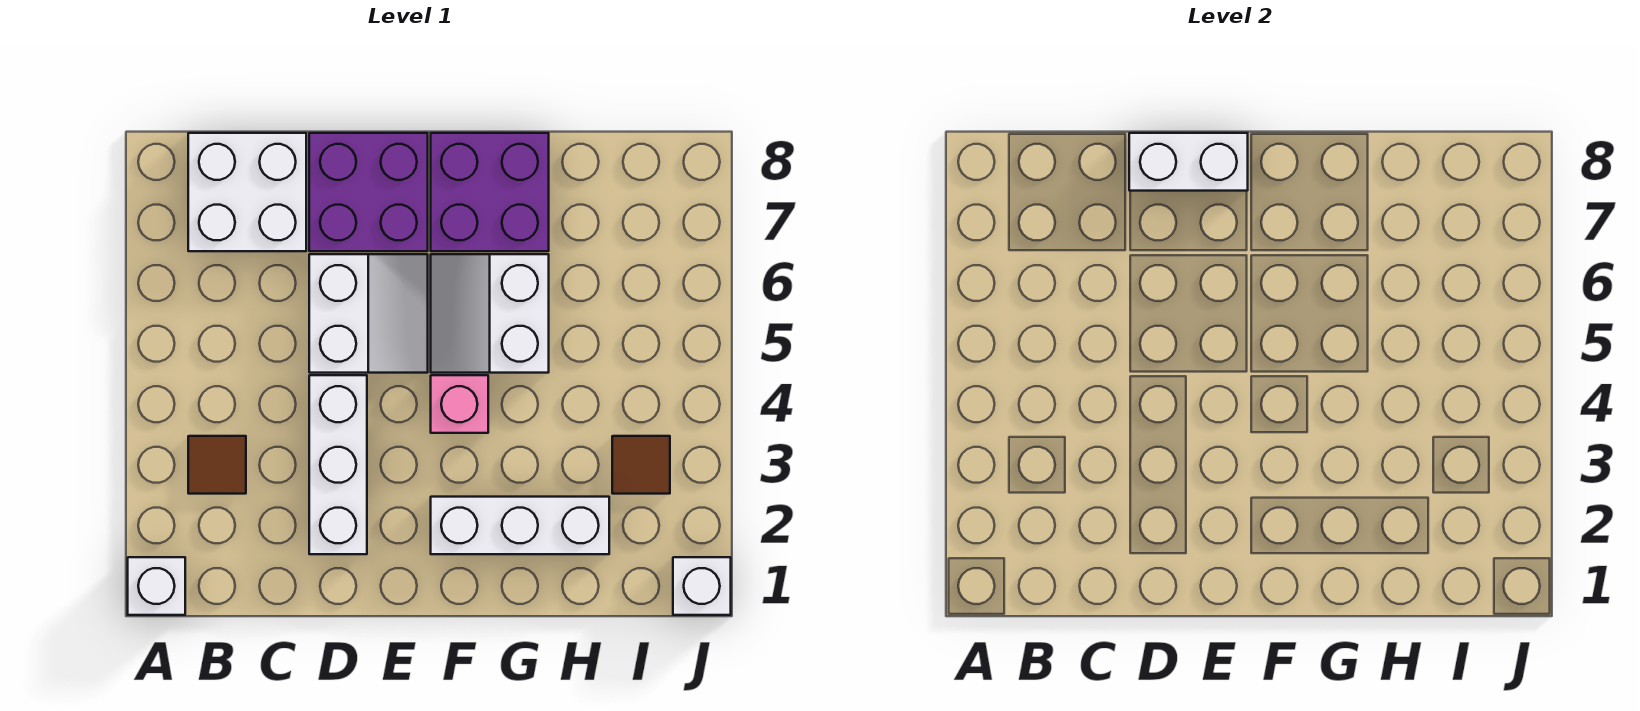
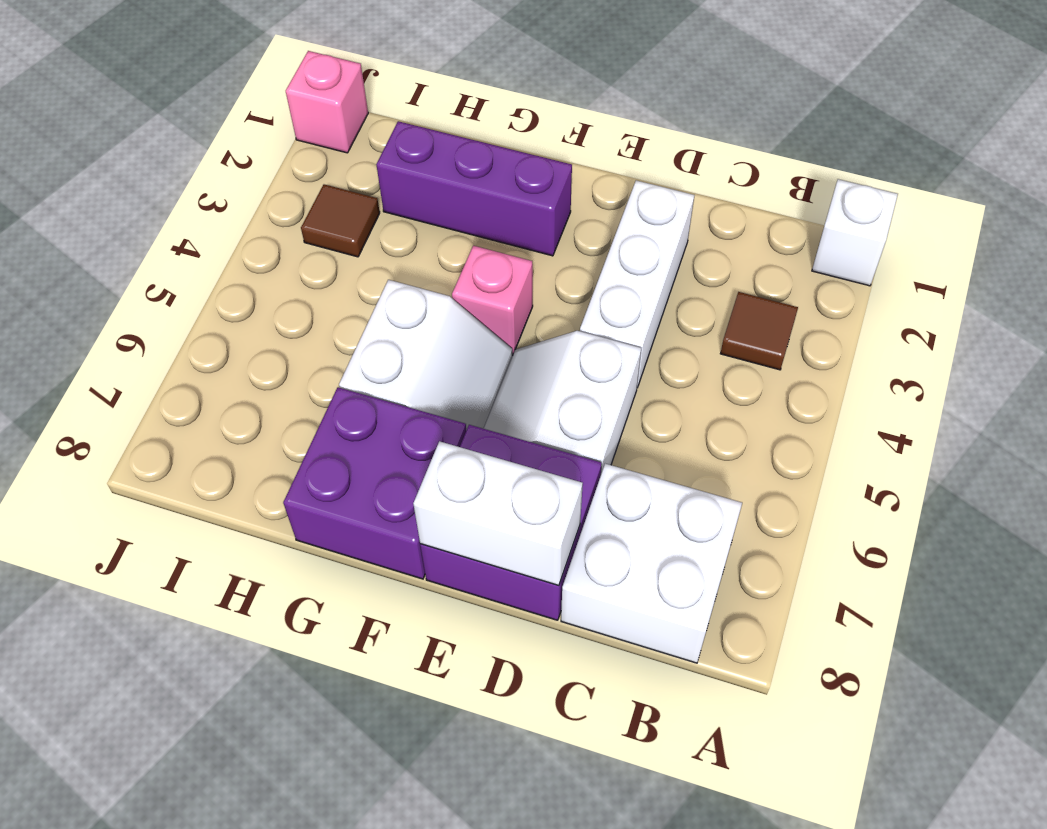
white 1x3 brick [431,497,609,554] -> purple 1x3 brick [376,121,572,256]
white 1x1 brick [673,557,731,615] -> pink 1x1 brick [286,51,368,153]

